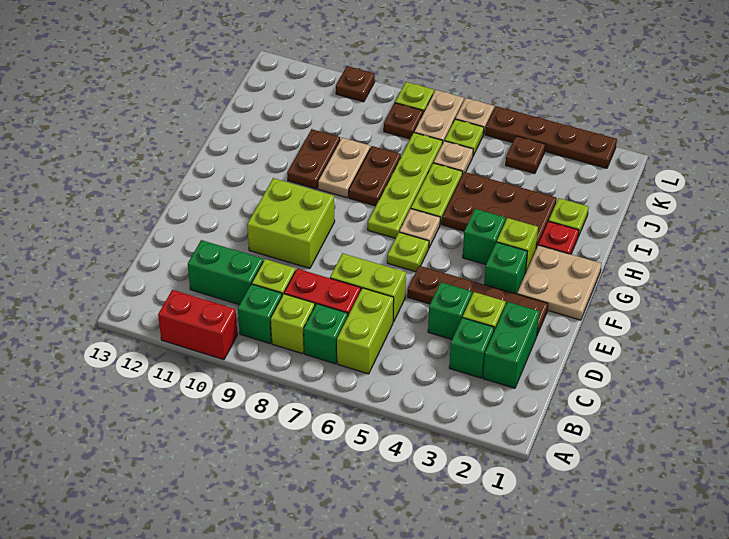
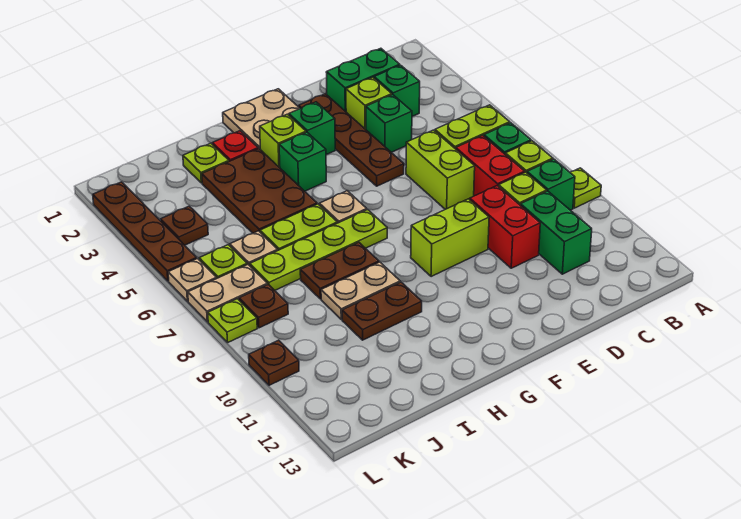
red 1x2 brick [158,290,237,360] -> red 1x2 brick moved to [470,186,540,268]
lime 2x2 brick [247,178,335,268] -> lime 1x2 brick [411,199,489,277]
lime 1x1 plate [387,232,429,272] -> lime 1x1 plate moved to [570,168,601,208]

